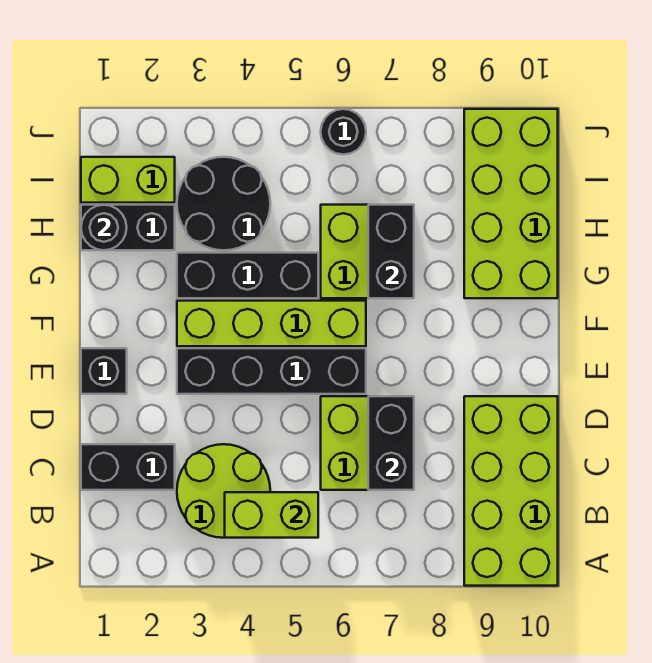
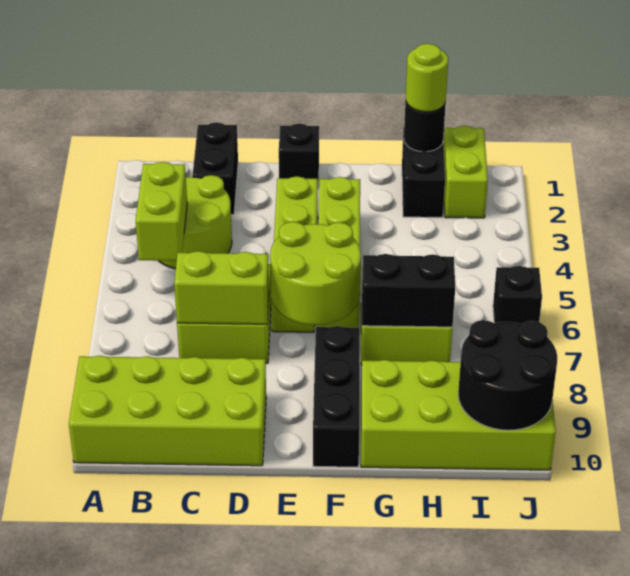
black 1x2 brick [368,396,414,490] -> lime 1x2 brick [174,251,269,324]
black 1x4 brick [177,348,366,394] -> lime 1x4 brick [271,176,318,332]
none -> lime 2x2 round brick [270,222,361,325]
black 1x3 brick [177,253,318,298] -> black 1x3 brick moved to [313,326,360,467]
none -> lime 1x1 round brick [406,44,448,112]
black 2x2 round brick [177,157,270,250] -> black 2x2 round brick moved to [458,320,557,430]
black 1x1 round brick [321,109,366,155] -> black 1x1 brick [493,266,542,324]

